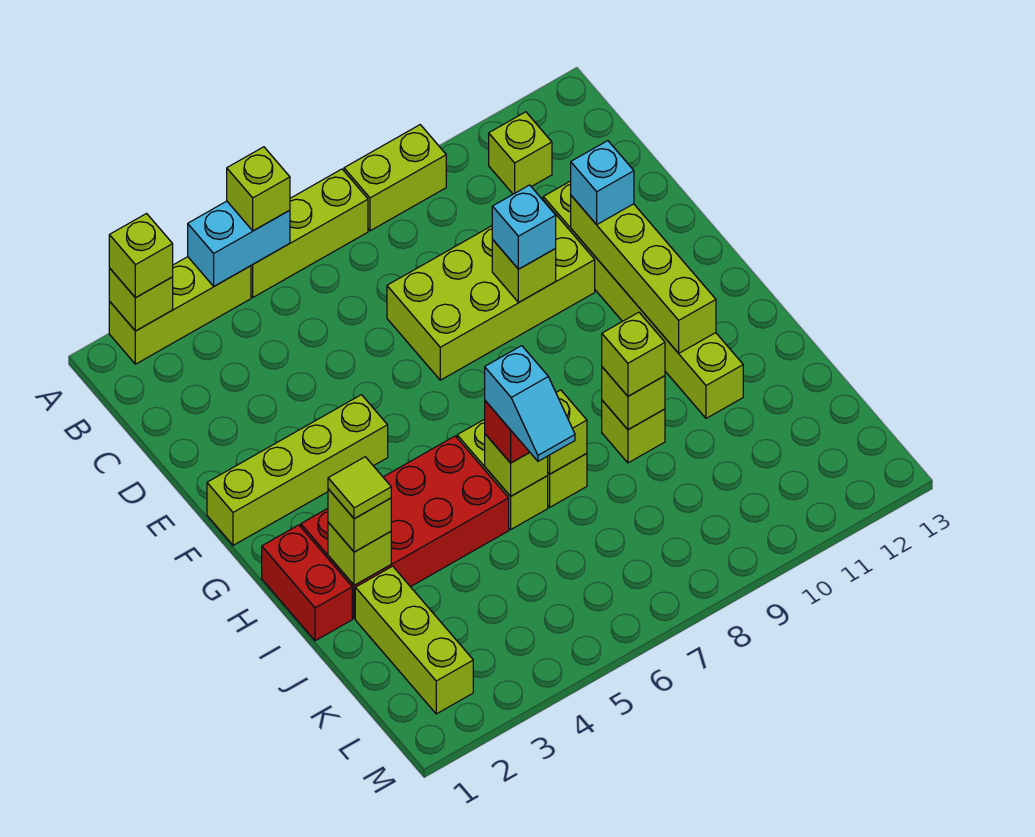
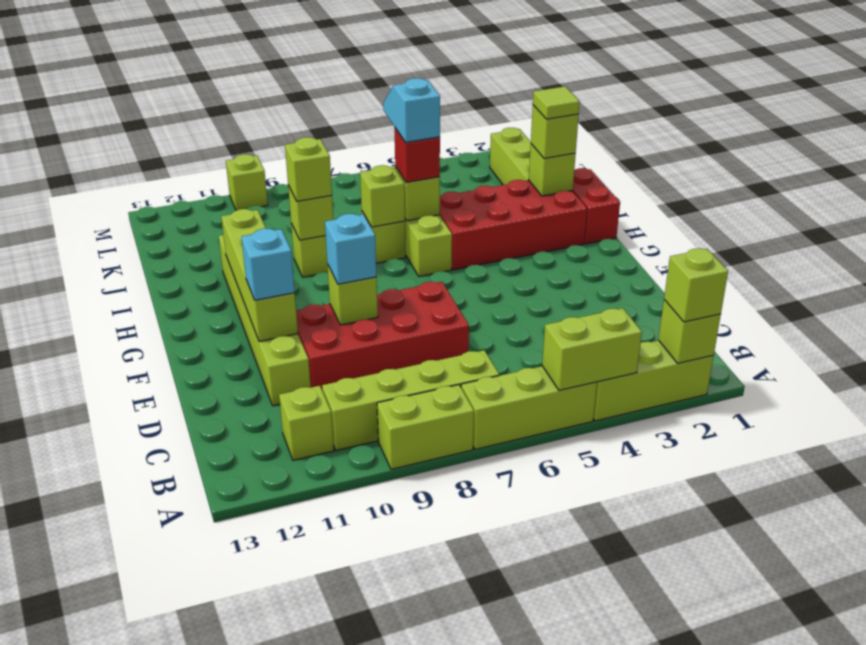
cyan 1x2 brick [188,201,290,286] -> lime 1x2 brick [542,308,642,390]
lime 1x1 brick [227,147,290,231] -> lime 1x1 brick moved to [226,154,268,210]
lime 2x4 brick [387,198,595,380] -> red 2x4 brick [296,282,469,389]
lime 1x4 brick [207,395,388,545] -> lime 1x4 brick moved to [322,350,499,451]

